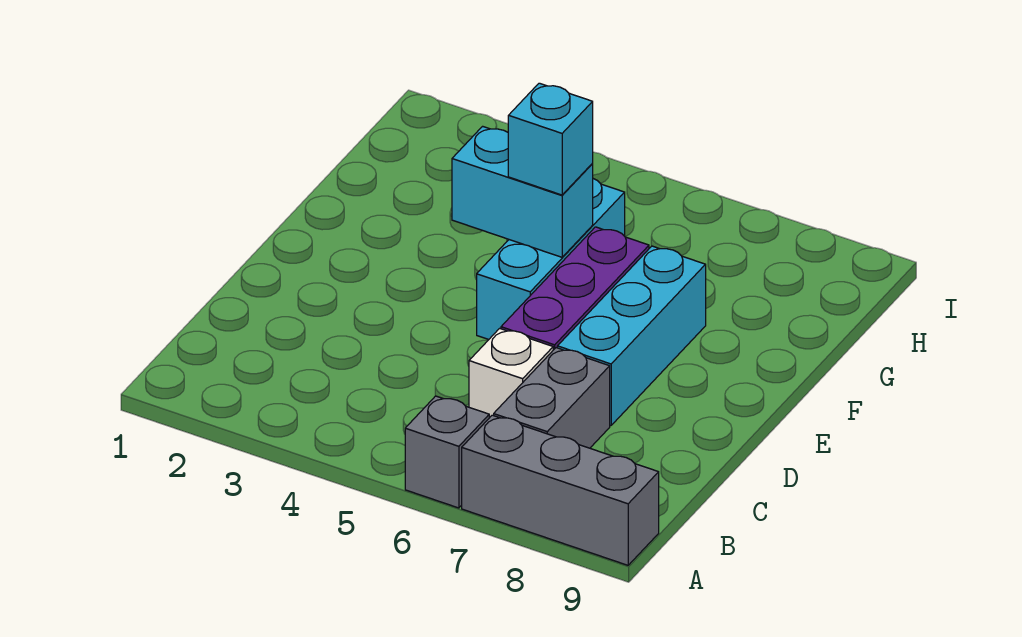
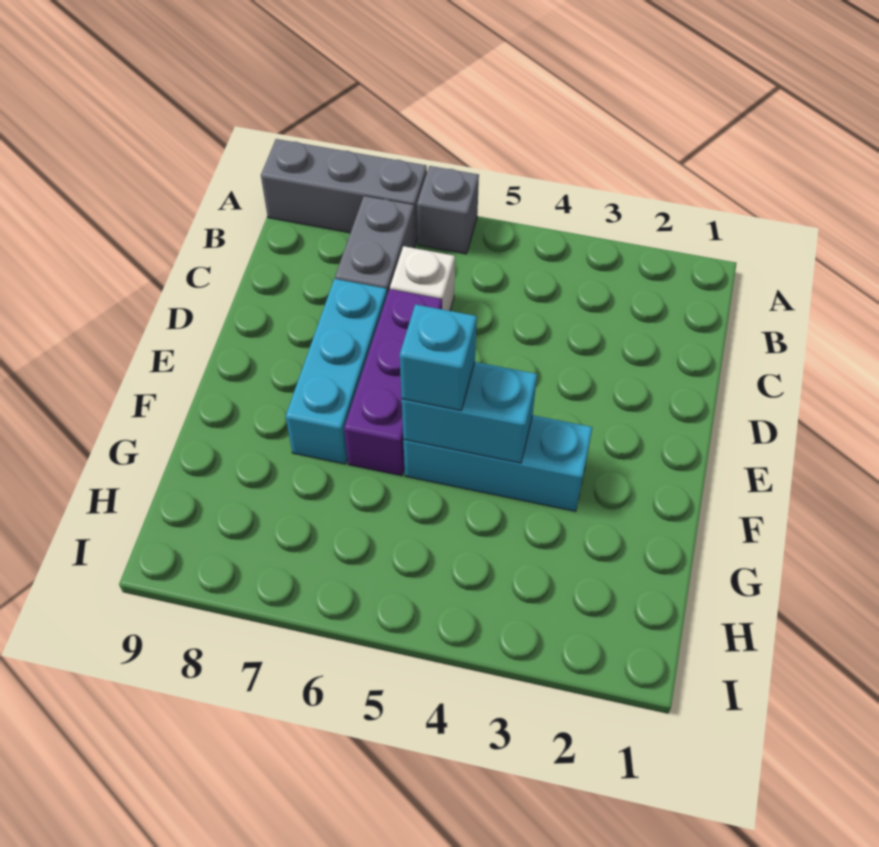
cyan 1x3 brick [477,179,625,339] -> cyan 1x3 brick turned to [403,415,592,511]

